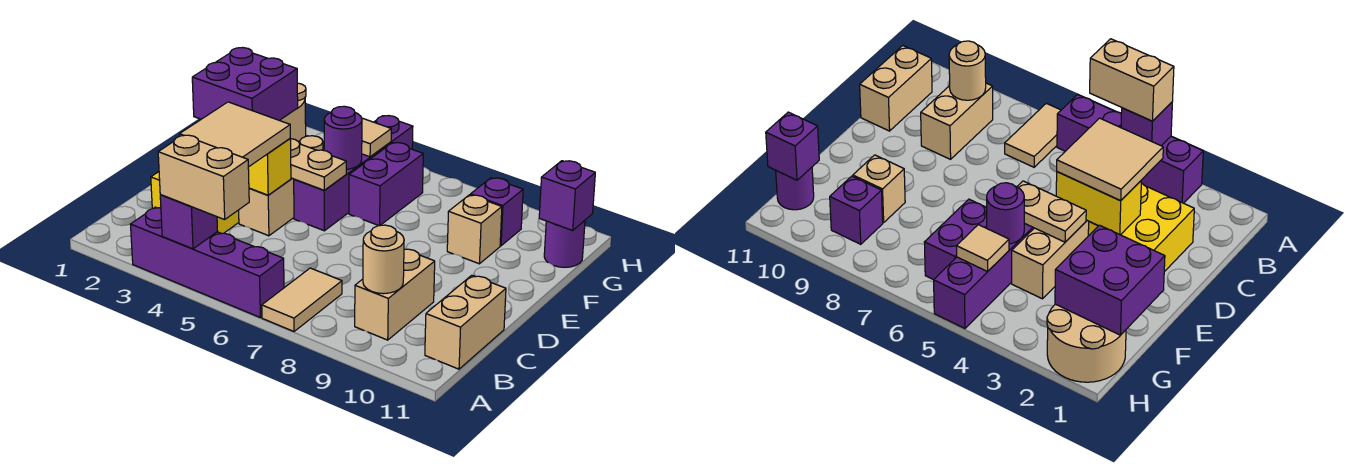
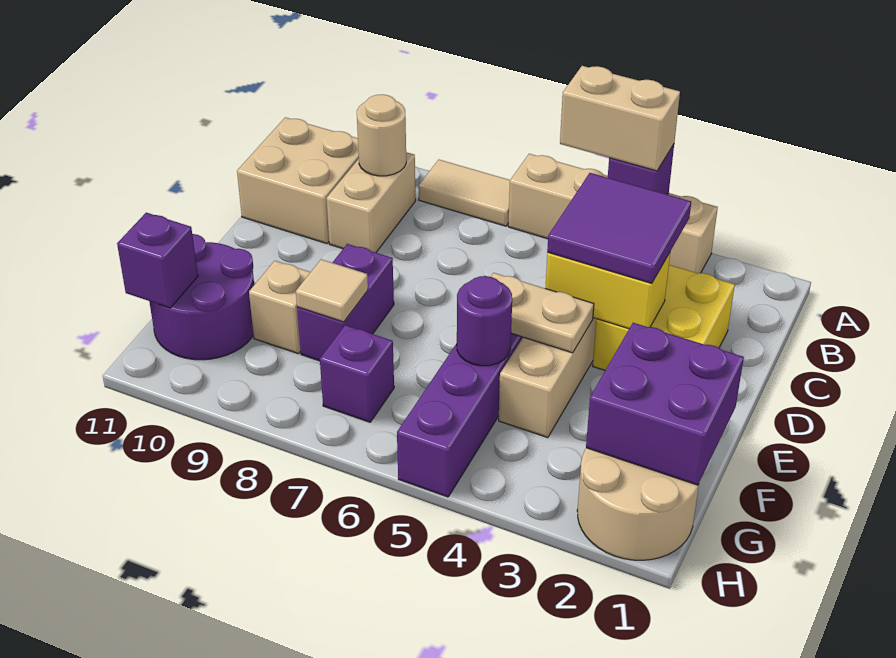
purple 1x4 brick [130,207,284,317] -> tan 1x4 brick [508,154,718,273]
tan 1x2 tile [262,268,342,331] -> tan 1x2 tile turned to [418,160,510,226]
tan 1x2 brick [425,275,506,369] -> tan 2x2 brick [237,117,359,244]
tan 2x2 tile [179,102,290,167] -> purple 2x2 tile [547,173,691,284]
purple 1x2 brick [349,143,423,226] -> purple 1x2 brick moved to [297,244,394,361]
tan 1x1 tile [362,118,391,157] -> tan 1x1 tile moved to [296,259,368,322]
purple 1x1 brick [470,178,523,246] -> purple 1x1 brick moved to [320,325,394,422]
purple 1x1 round brick [544,221,585,267] -> purple 2x2 round brick [149,234,254,360]

